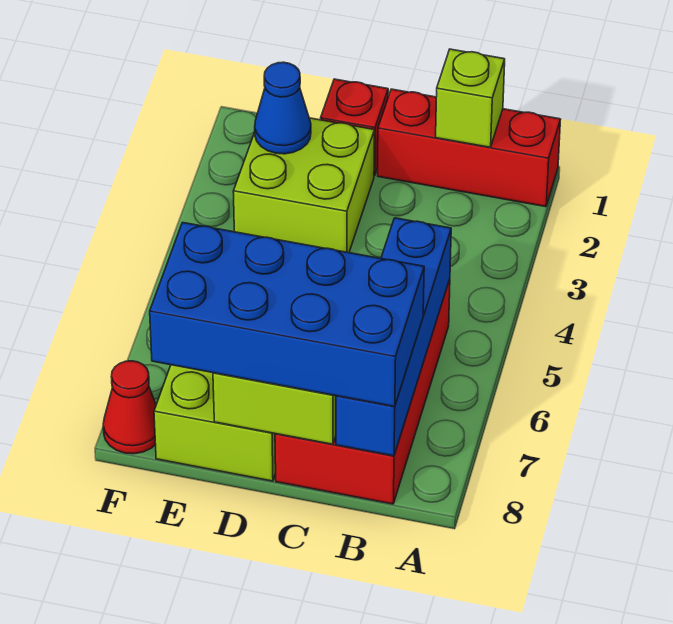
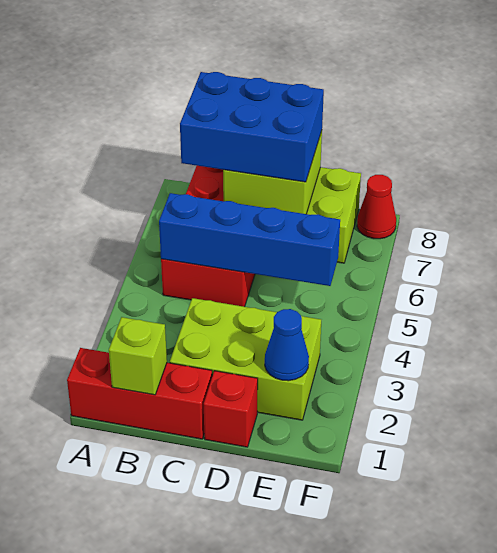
blue 1x4 brick [336,218,451,456] -> blue 1x4 brick turned to [159,193,340,286]
blue 2x4 brick [150,222,424,407] -> blue 2x3 brick [180,72,324,182]
lime 2x2 brick [233,118,375,253] -> lime 2x3 brick [170,298,321,420]

